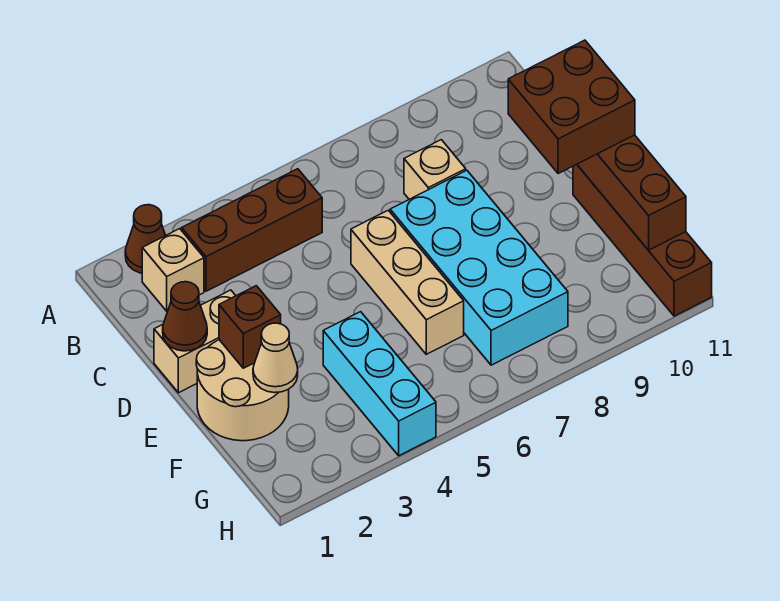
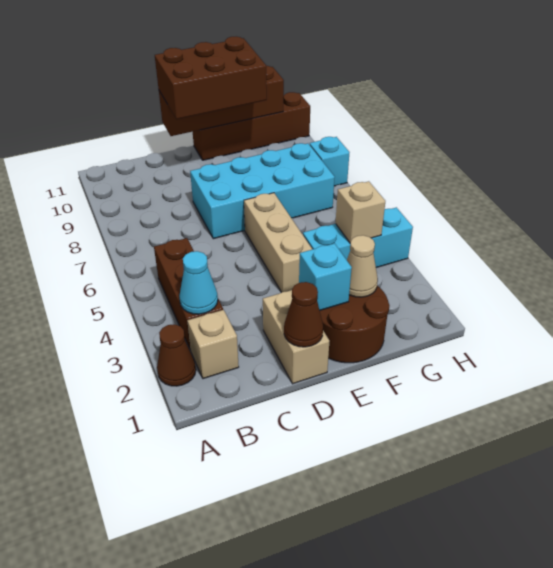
none -> cyan 1x1 cone [179,251,218,314]
tan 1x1 brick [404,140,466,199] -> tan 1x1 brick moved to [335,181,385,243]
tan 1x3 brick [351,210,464,354] -> tan 1x3 brick turned to [244,193,312,292]
brown 2x2 brick [508,40,635,174] -> brown 2x3 brick [155,37,267,119]
tan 2x2 round brick [196,340,289,441] -> brown 2x2 round brick [320,286,390,363]
brown 1x1 brick [219,286,281,368] -> cyan 1x1 brick [299,243,352,310]
none -> cyan 1x1 brick [310,137,350,186]

